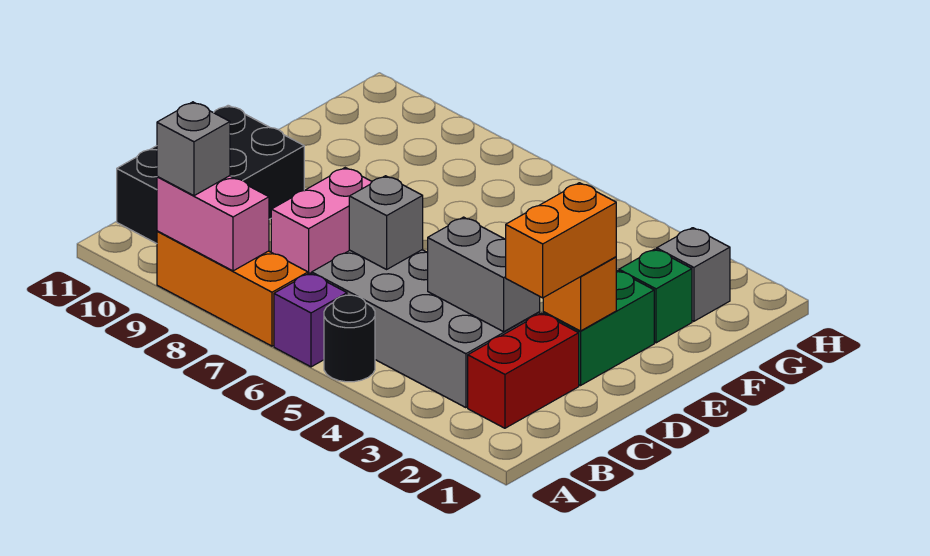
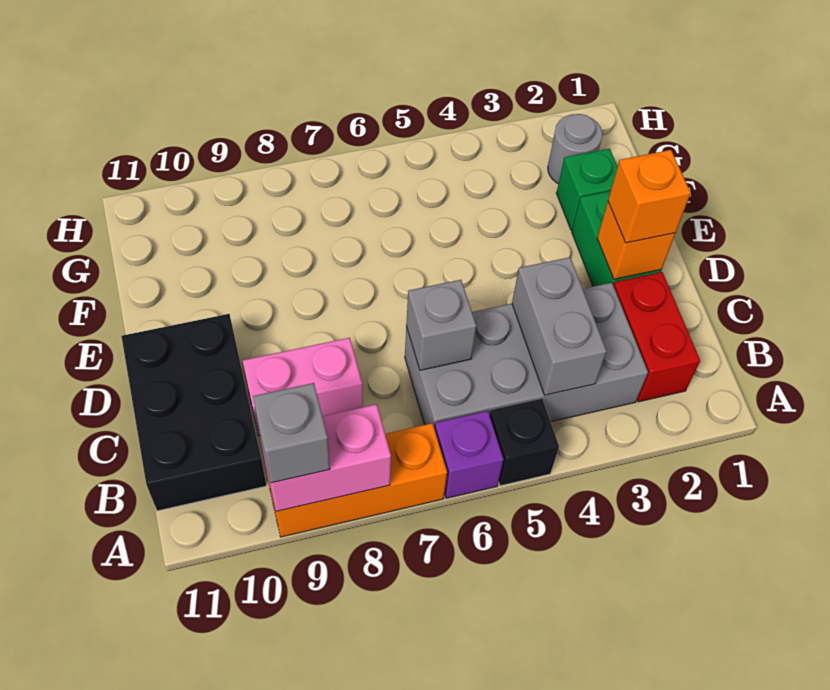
black 1x1 round brick [324,295,375,382] -> black 1x1 brick [490,399,559,486]
orange 1x2 brick [506,183,616,298] -> orange 1x1 brick [608,150,691,243]
grey 1x2 brick [428,217,540,332] -> grey 1x2 brick turned to [512,257,606,395]
pink 1x2 brick [271,168,372,274] -> pink 1x2 brick turned to [243,338,363,436]
grey 1x1 brick [657,228,730,321] -> grey 1x1 round brick [548,114,602,184]

